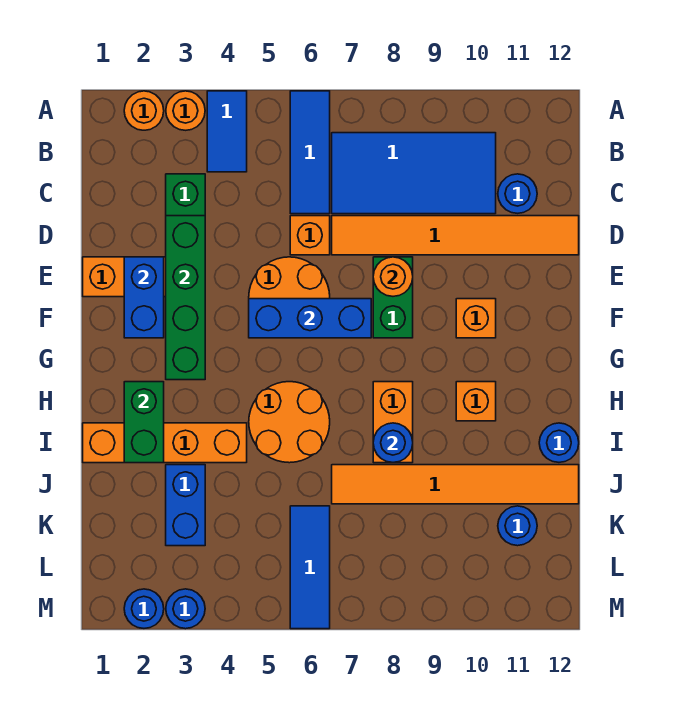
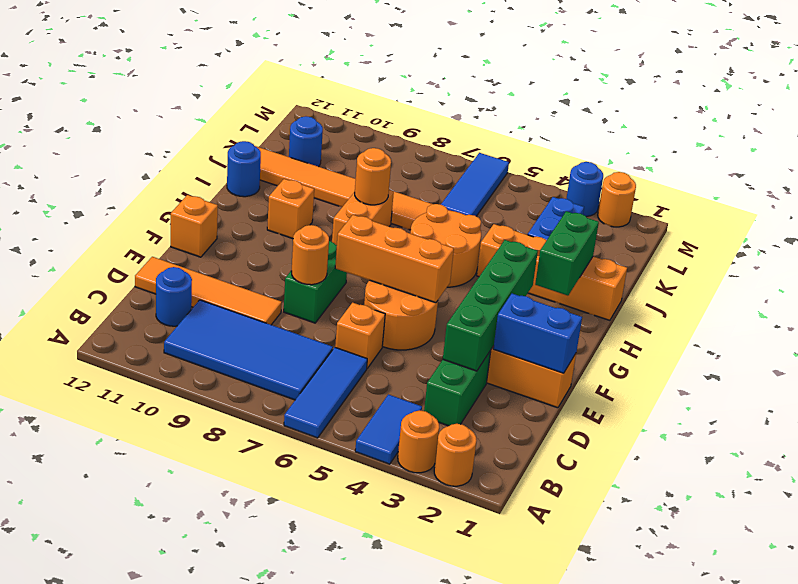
orange 1x6 tile [332,216,579,255] -> orange 1x4 tile [135,257,282,325]
blue 1x2 brick [124,257,164,338] -> blue 1x2 brick turned to [493,294,582,373]
blue 1x3 brick [249,299,371,338] -> orange 1x3 brick [335,215,454,303]
orange 1x1 brick [456,299,496,338] -> orange 1x1 brick moved to [171,195,218,257]
blue 1x1 round brick [373,423,413,463] -> orange 1x1 round brick [355,148,391,205]
blue 1x1 round brick [124,589,164,628] -> orange 1x1 round brick [598,172,636,227]

